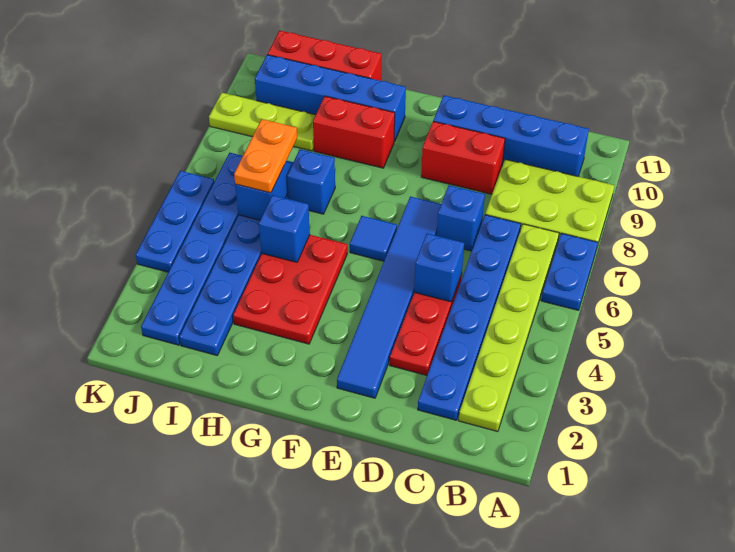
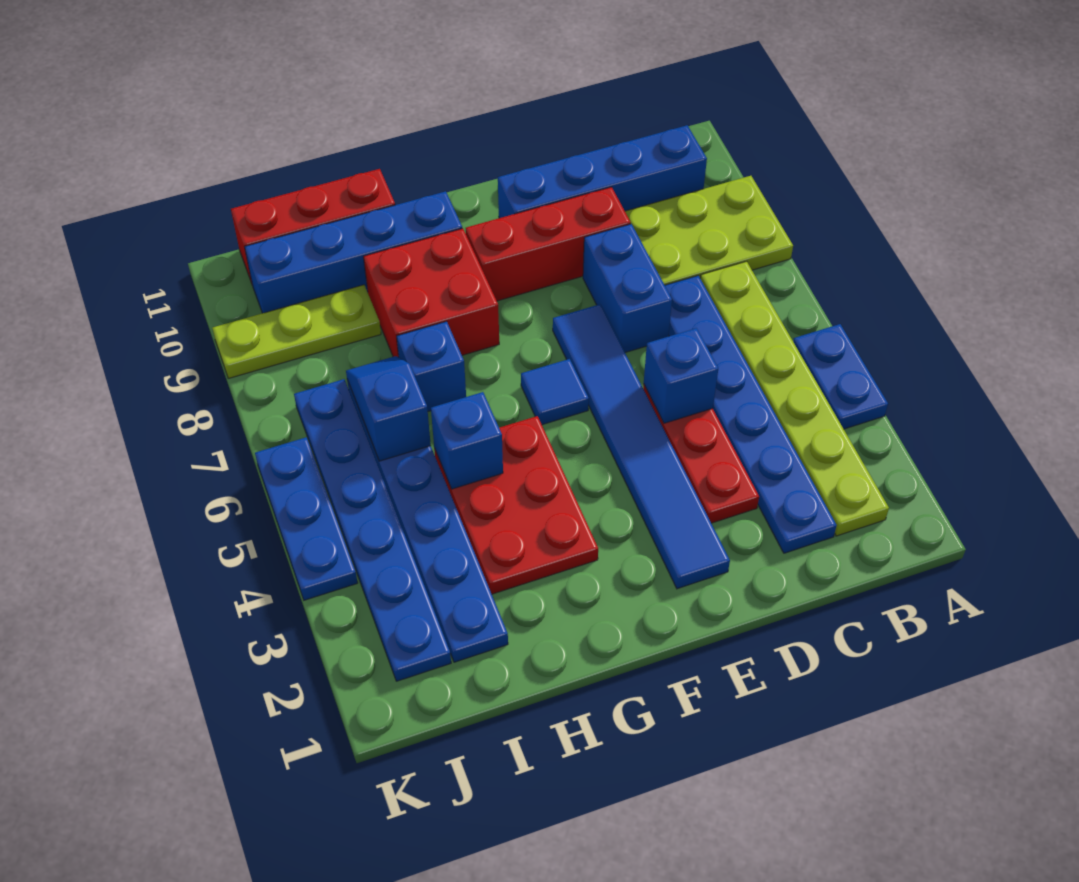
blue 1x2 plate [541,233,598,310] -> blue 1x2 plate moved to [793,324,888,429]
blue 1x1 brick [437,185,485,251] -> blue 1x2 brick [583,224,672,352]
red 1x2 brick [421,121,505,194] -> red 1x3 brick [466,187,631,301]
red 1x2 brick [313,96,395,168] -> red 2x2 brick [363,228,499,357]
orange 1x2 plate [234,119,297,193] -> none

